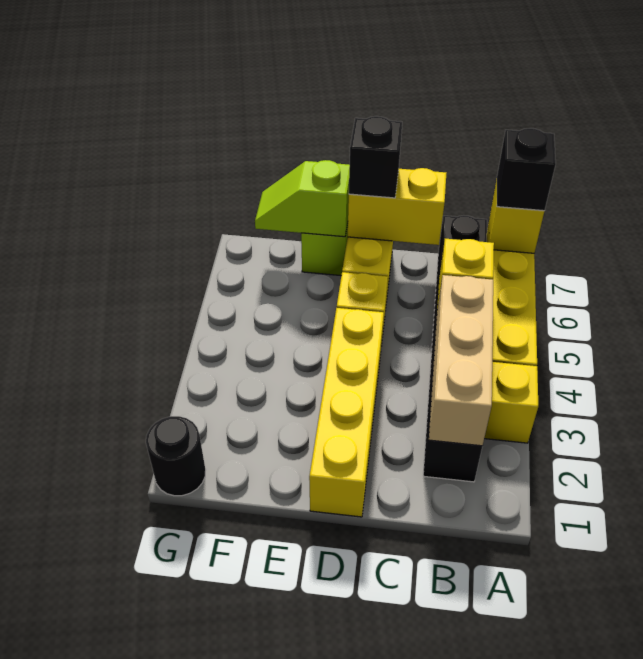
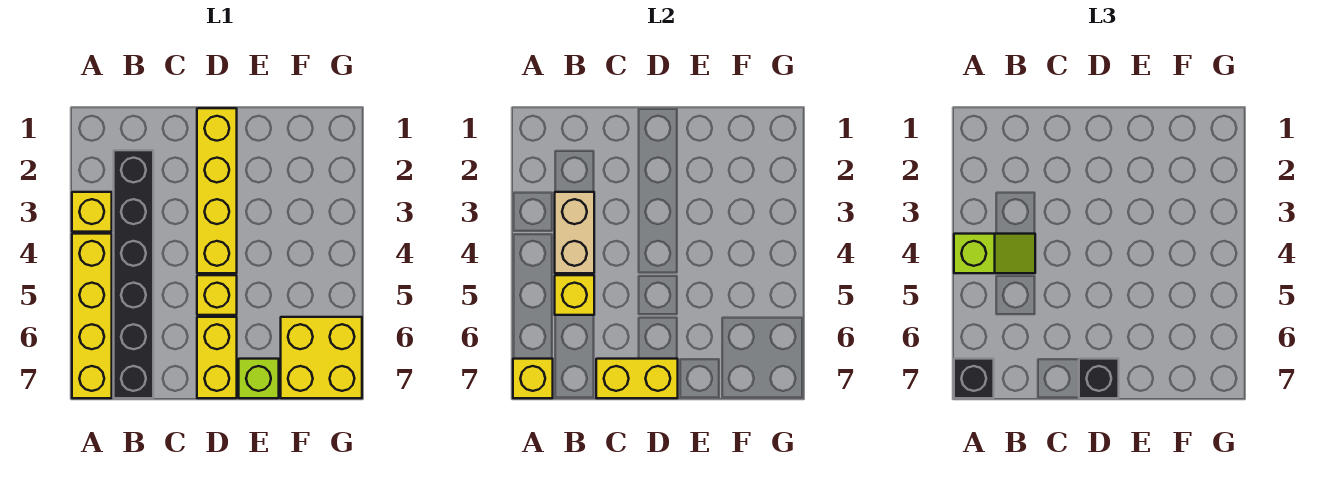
tan 1x3 brick [429,275,493,446] -> tan 1x2 brick [555,192,594,273]
lime 1x2 slope [255,160,350,237] -> lime 1x2 slope moved to [954,234,1035,273]
none -> yellow 2x2 brick [281,317,362,398]
black 1x1 round brick [146,416,206,496] -> none

